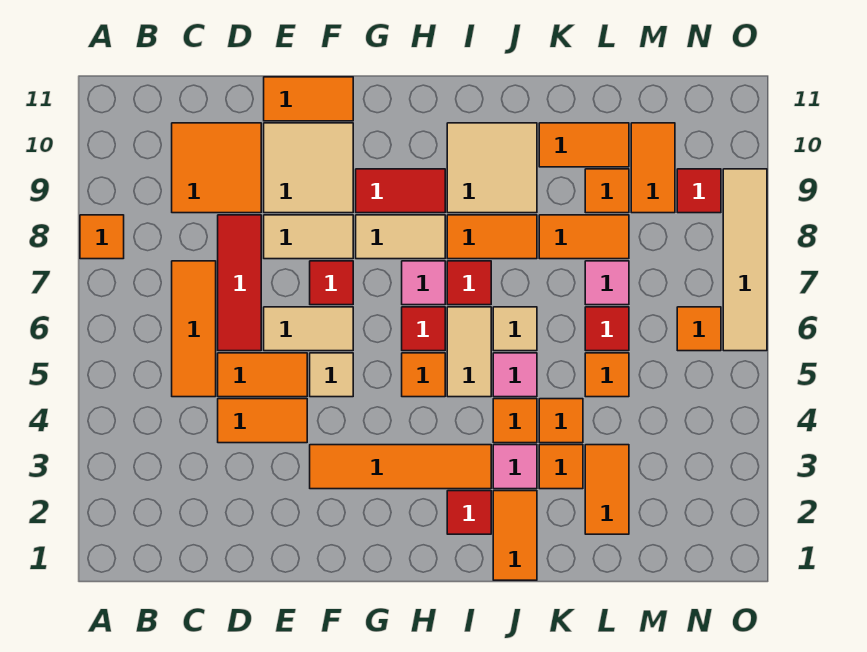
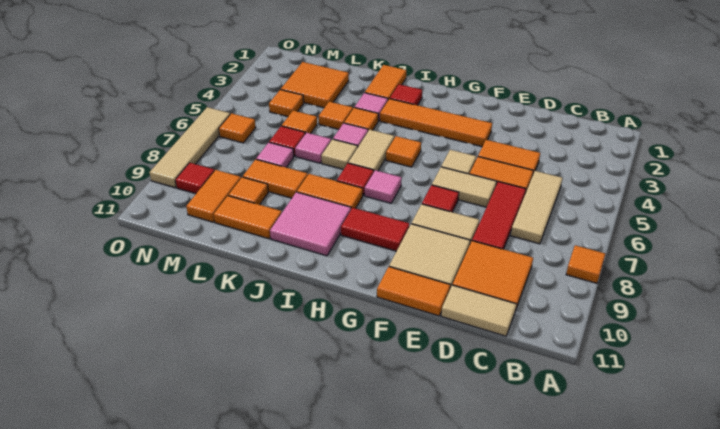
orange 1x3 tile [172,261,216,397] -> tan 1x3 tile [511,171,563,244]
tan 1x2 tile [356,215,445,259] -> tan 1x2 tile moved to [441,285,516,336]
red 1x1 tile [402,307,445,351] -> none
tan 2x2 tile [447,123,537,213] -> pink 2x2 tile [270,192,351,256]
orange 1x1 tile [539,445,583,489] -> orange 1x1 tile moved to [269,90,304,117]
none -> pink 1x1 tile [295,133,331,163]
orange 1x2 tile [585,445,629,534] -> orange 2x2 tile [281,62,349,108]

